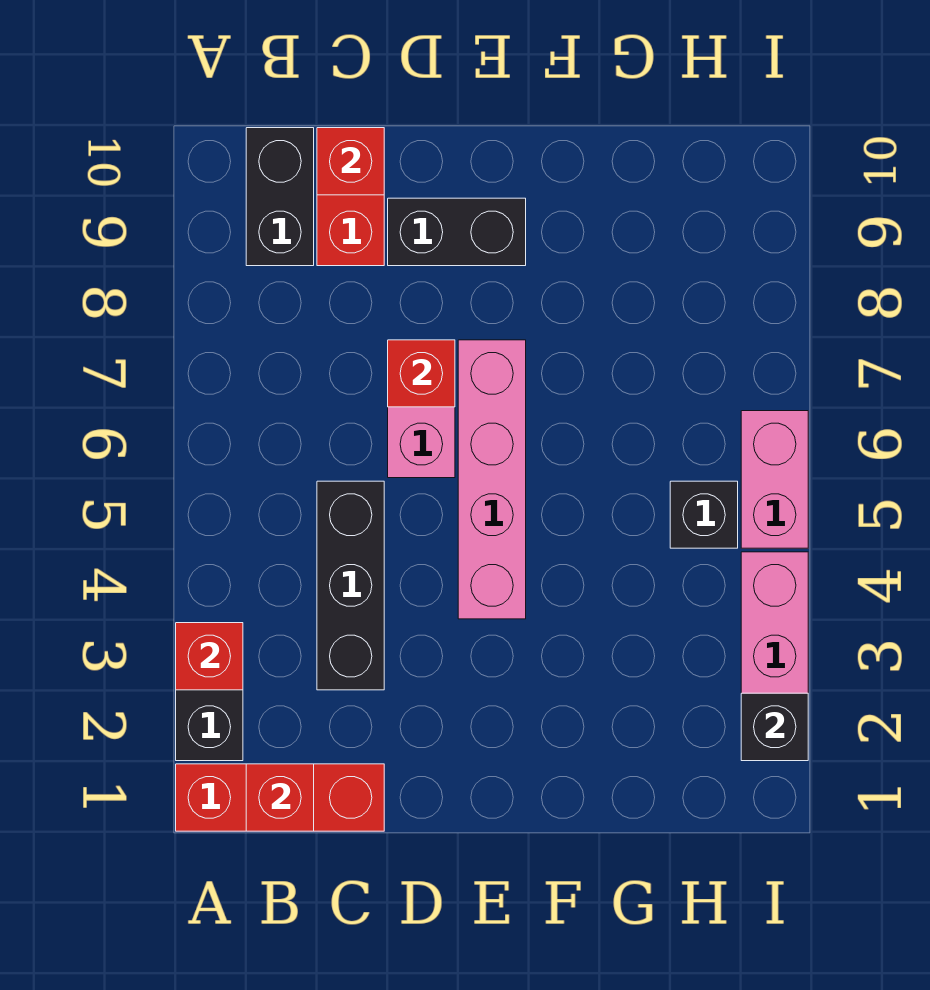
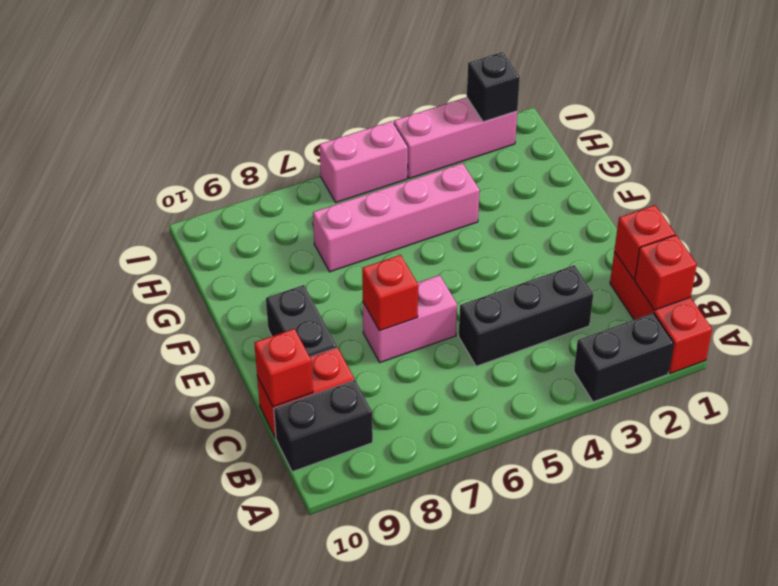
red 1x1 brick [176,623,243,690] -> red 1x1 brick moved to [614,205,675,279]
pink 1x4 brick [458,340,526,619] -> pink 1x4 brick moved to [313,163,480,272]
black 1x1 brick [670,481,738,548] -> none

